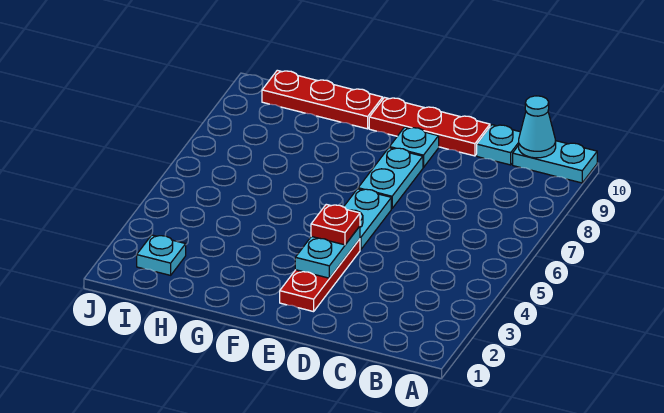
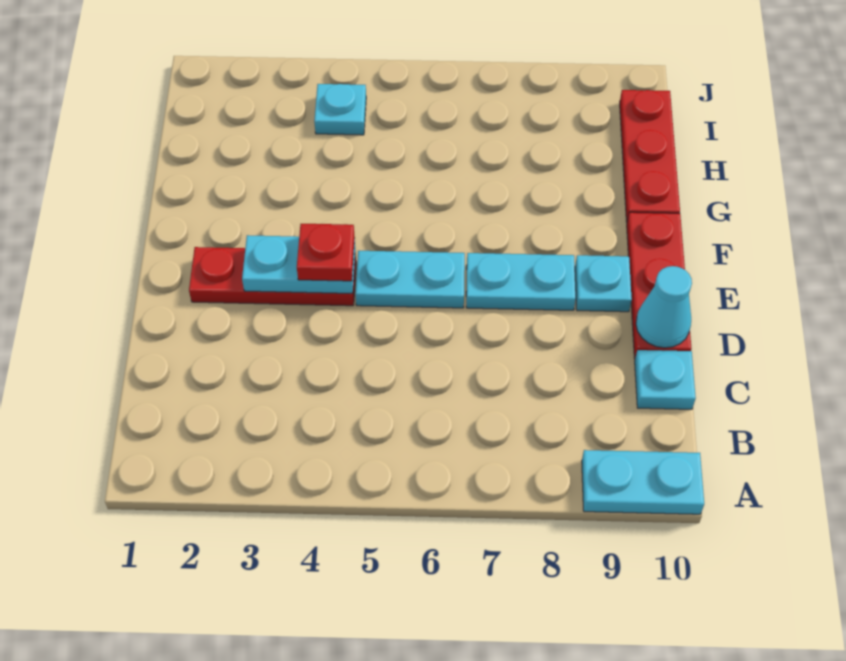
cyan 1x2 plate [513,141,597,183] -> cyan 1x2 plate turned to [582,450,704,514]
cyan 1x1 cone [519,96,556,158] -> cyan 1x1 cone moved to [636,266,692,348]
cyan 1x1 plate [137,235,186,275] -> cyan 1x1 plate moved to [314,84,366,135]

